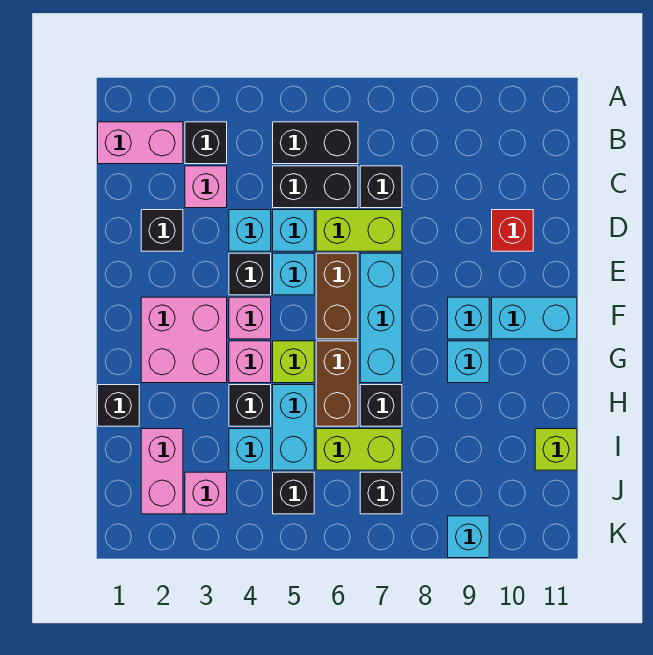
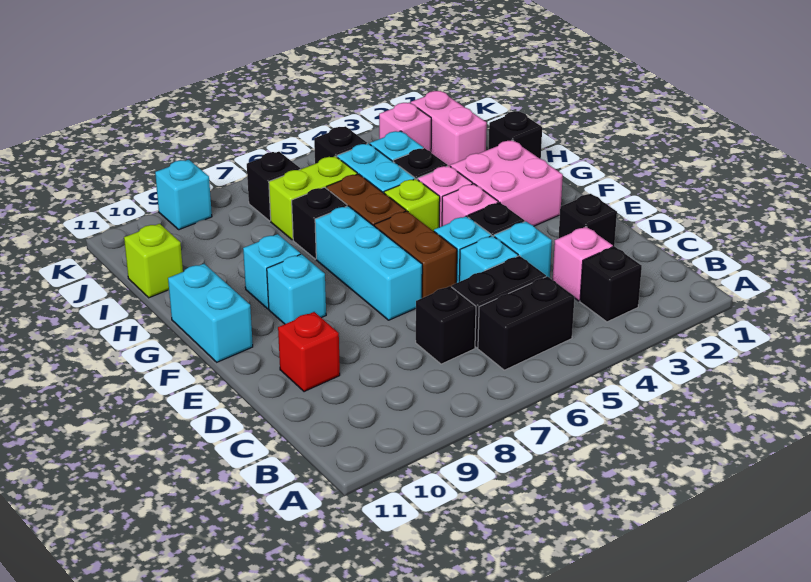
pink 1x2 brick [98,122,183,164] -> none
lime 1x2 brick [316,210,402,251] -> none
cyan 1x2 brick [492,297,577,339] -> cyan 1x2 brick turned to [168,264,253,362]

